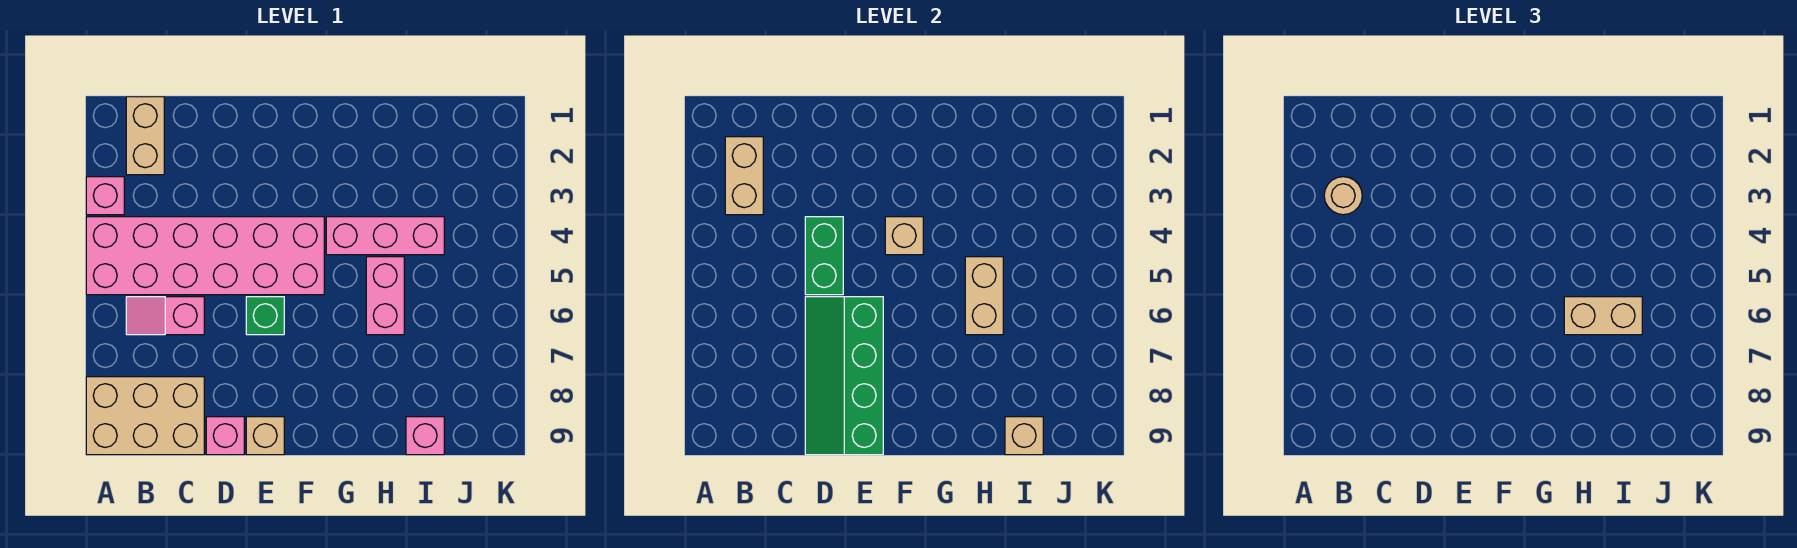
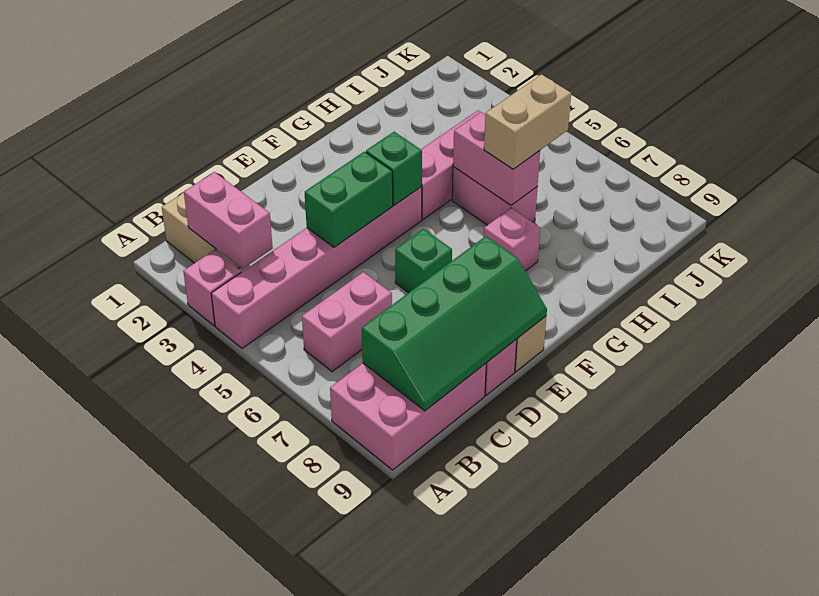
pink 2x6 brick [86,217,324,295] -> pink 1x6 brick [211,187,422,348]
tan 2x3 brick [86,377,204,455] -> pink 2x3 brick [330,363,486,470]
tan 1x2 brick [725,137,763,215] -> pink 1x2 brick [184,172,273,269]
tan 1x1 round brick [1324,177,1362,215] -> none
pink 1x2 slope [126,297,204,335] -> pink 1x2 brick [302,272,392,372]
green 1x2 brick [805,217,843,295] -> green 1x2 brick turned to [305,152,393,247]
green 2x4 slope [805,297,883,455] -> green 2x4 slope turned to [362,236,547,411]
tan 1x1 brick [885,217,923,255] -> green 1x1 brick [366,132,422,205]
tan 1x2 brick [965,257,1003,335] -> pink 1x2 brick [453,112,540,205]
pink 1x1 brick [406,417,444,455] -> pink 1x1 brick moved to [484,208,540,271]
tan 1x1 brick [1005,417,1043,455] -> none

